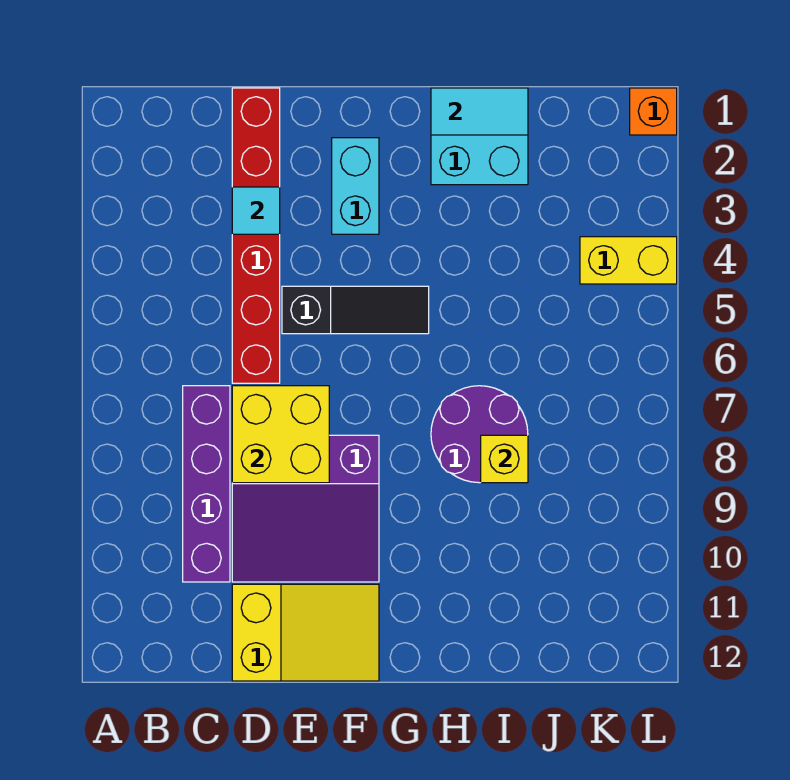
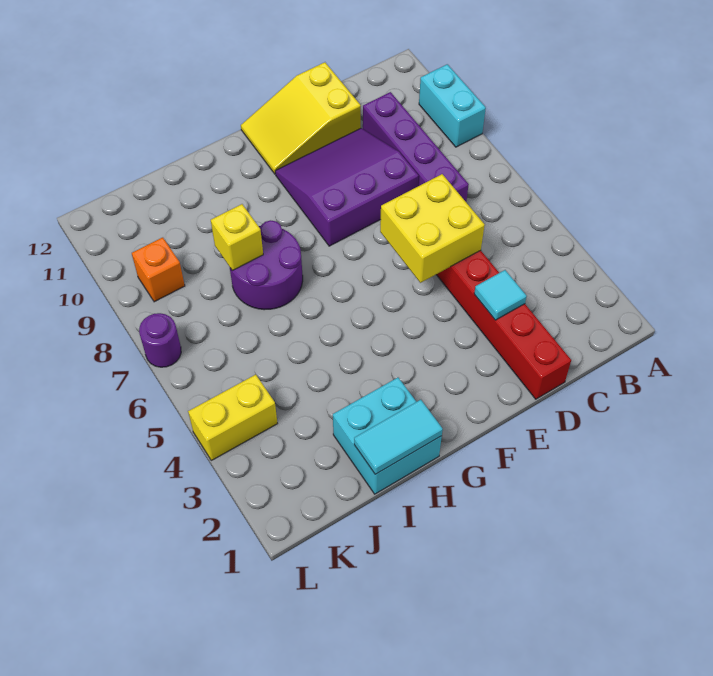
yellow 2x2 brick [232,386,329,483] -> yellow 2x2 brick moved to [380,174,485,283]
black 1x3 slope [282,286,429,334] -> none
cyan 1x2 brick [332,138,379,234] -> cyan 1x2 brick moved to [419,64,486,147]
orange 1x1 brick [630,88,677,135] -> orange 1x1 brick moved to [132,238,185,302]
none -> purple 1x1 round brick [139,313,181,367]

